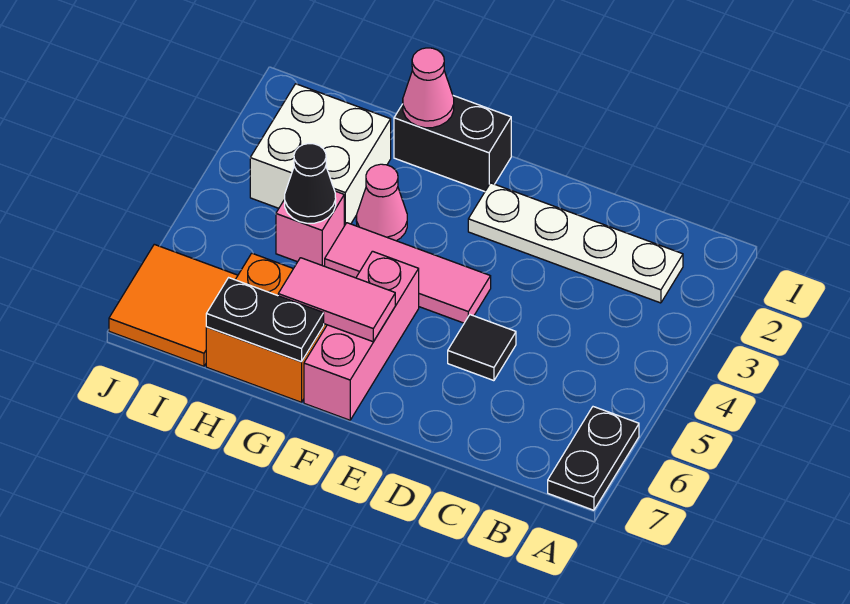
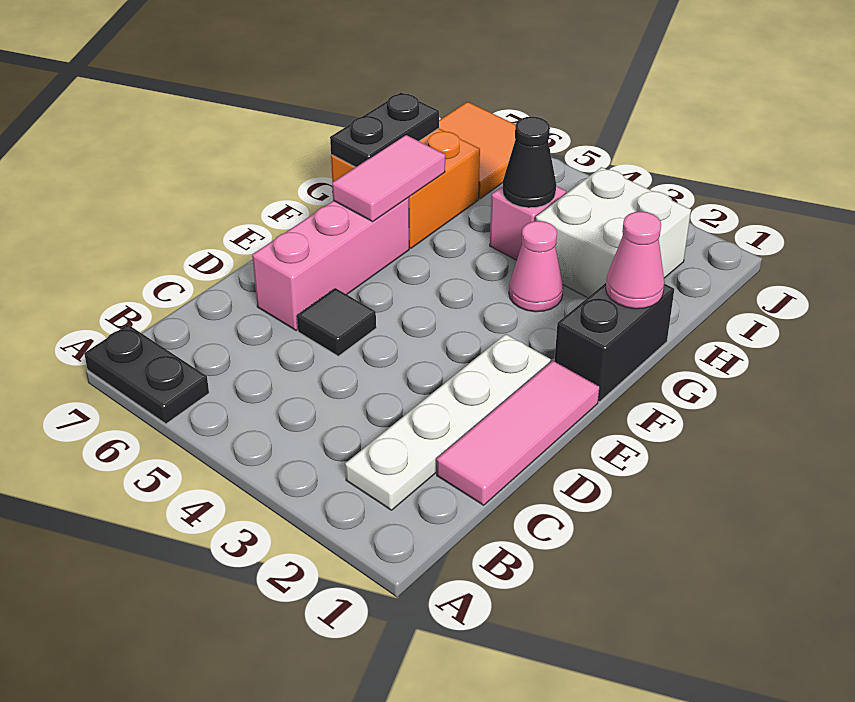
pink 1x3 tile [325,223,491,323] -> pink 1x3 tile moved to [437,361,599,505]
pink 1x3 brick [304,251,419,420] -> pink 1x3 brick turned to [252,198,409,330]

